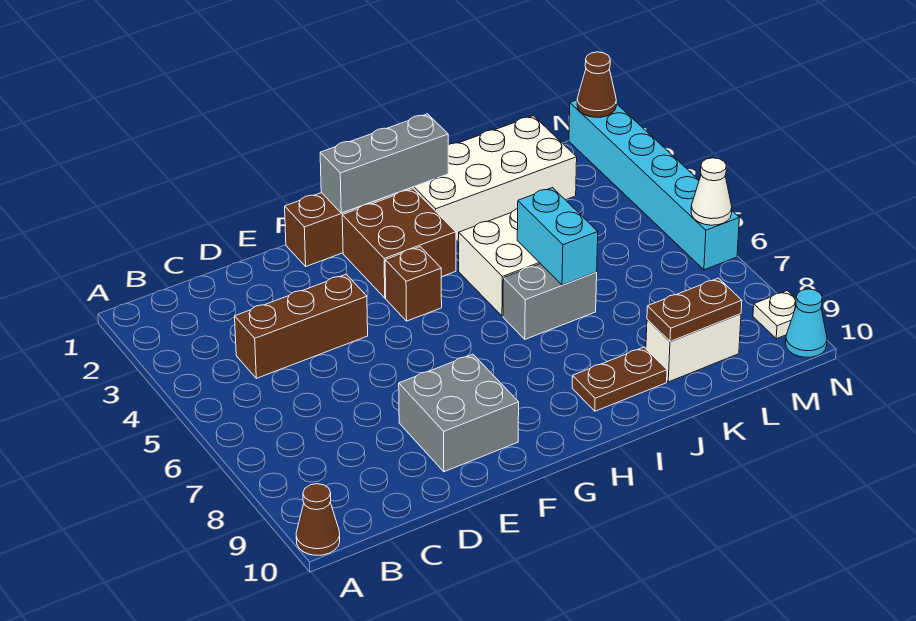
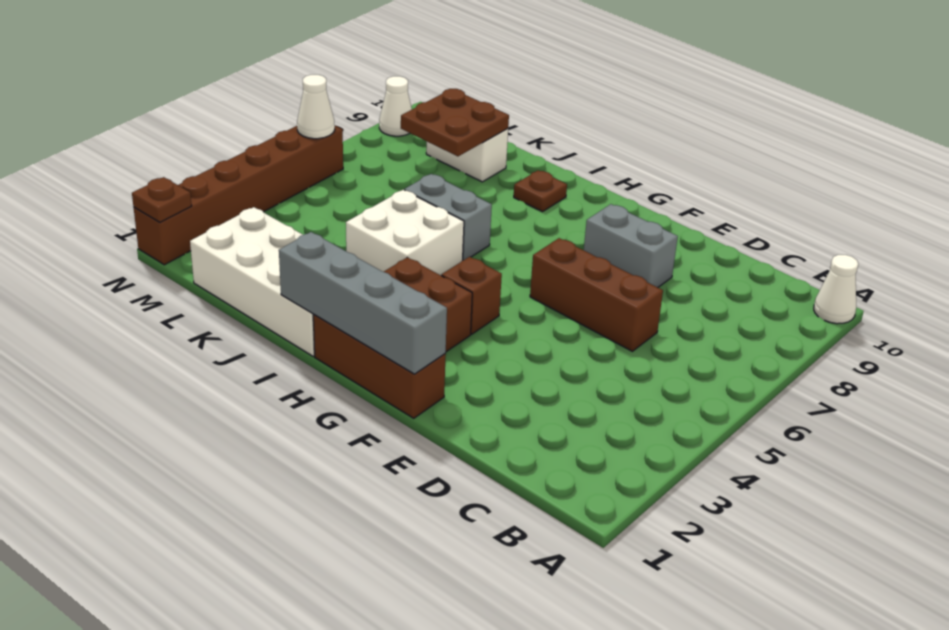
brown 1x1 cone [296,484,340,555] -> white 1x1 cone [814,255,858,324]
brown 1x3 brick [235,274,368,378] -> brown 1x3 brick moved to [530,238,663,351]
grey 2x2 brick [399,354,519,472] -> grey 1x2 brick [584,204,678,287]
grey 1x3 brick [320,114,448,213] -> grey 1x4 brick [279,232,447,374]
brown 1x2 plate [572,347,667,411] -> brown 1x1 plate [514,170,567,212]
cyan 1x2 brick [517,188,598,285] -> none
brown 1x2 plate [647,278,742,342] -> brown 2x2 plate [401,89,509,156]
cyan 1x6 brick [569,100,739,270] -> brown 1x6 brick [134,126,343,265]
brown 1x1 cone [577,52,616,117] -> brown 1x1 plate [132,177,192,222]
white 1x1 plate [753,291,796,339] -> white 1x1 cone [379,76,412,136]
cyan 1x1 cone [786,289,827,357] -> none

